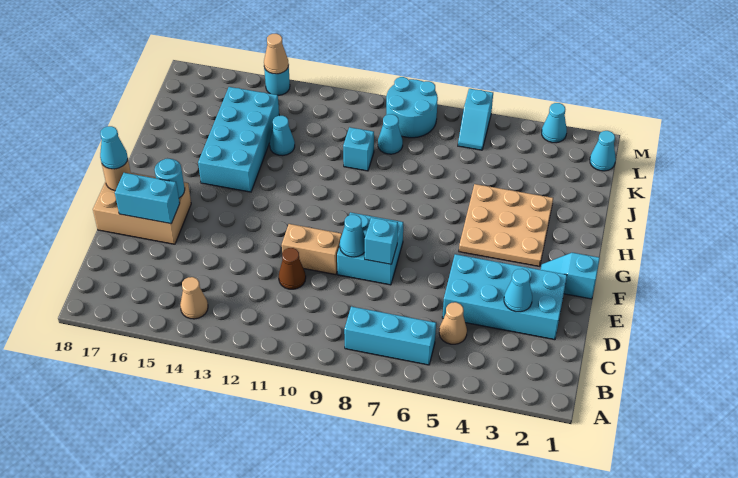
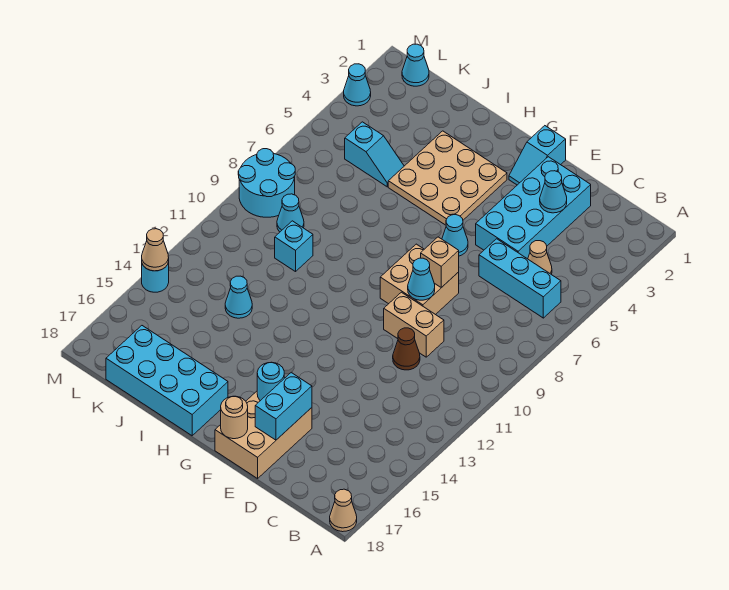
cyan 1x3 brick [344,306,436,365] -> cyan 1x3 brick turned to [479,239,561,318]
tan 1x1 cone [180,277,208,319] -> tan 1x1 cone moved to [330,489,357,532]
cyan 2x2 brick [337,212,403,285] -> tan 2x2 brick [380,244,459,315]
cyan 1x1 brick [365,217,398,264] -> tan 1x1 brick [421,237,459,288]
tan 1x2 brick [282,224,342,275] -> tan 1x2 brick turned to [384,292,444,357]
cyan 1x1 cone [100,126,128,169] -> cyan 1x1 cone moved to [442,215,468,256]
cyan 2x4 brick [198,87,279,192] -> cyan 2x4 brick moved to [106,326,228,436]
cyan 1x2 slope [458,89,493,150] -> cyan 1x2 slope moved to [345,122,404,187]

